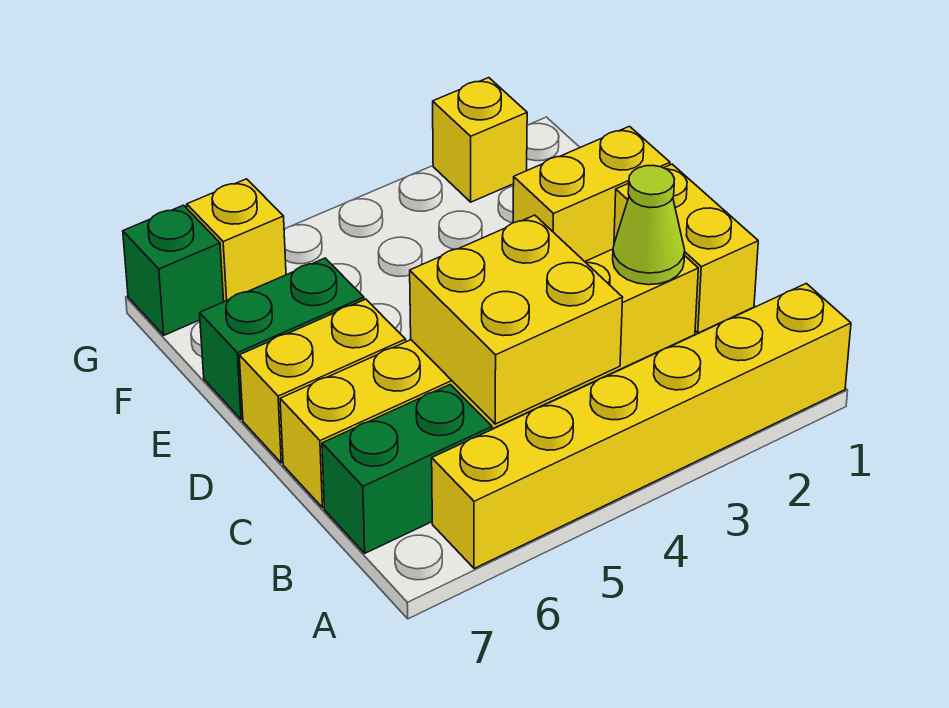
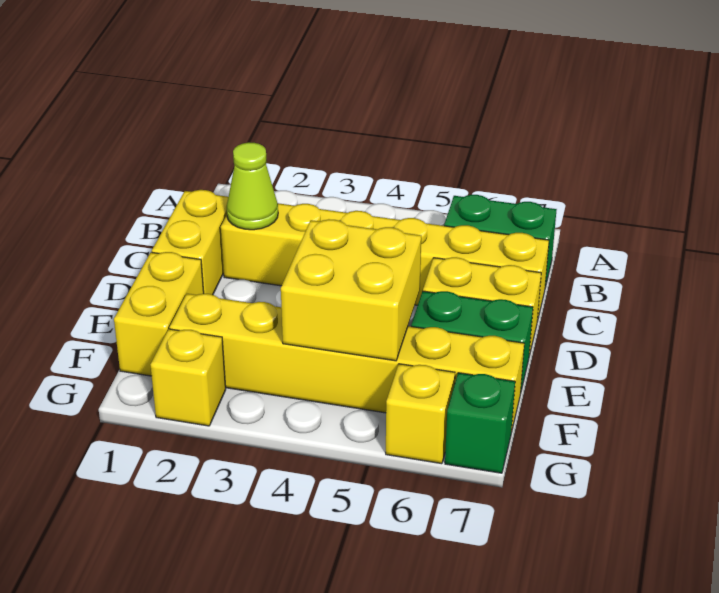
yellow 1x6 brick [432,283,851,569] -> yellow 1x6 brick moved to [169,294,524,432]
yellow 2x2 brick [410,215,623,424] -> yellow 2x2 brick moved to [281,219,421,361]
yellow 1x2 brick [513,126,670,261] -> yellow 1x2 brick turned to [114,252,204,376]

